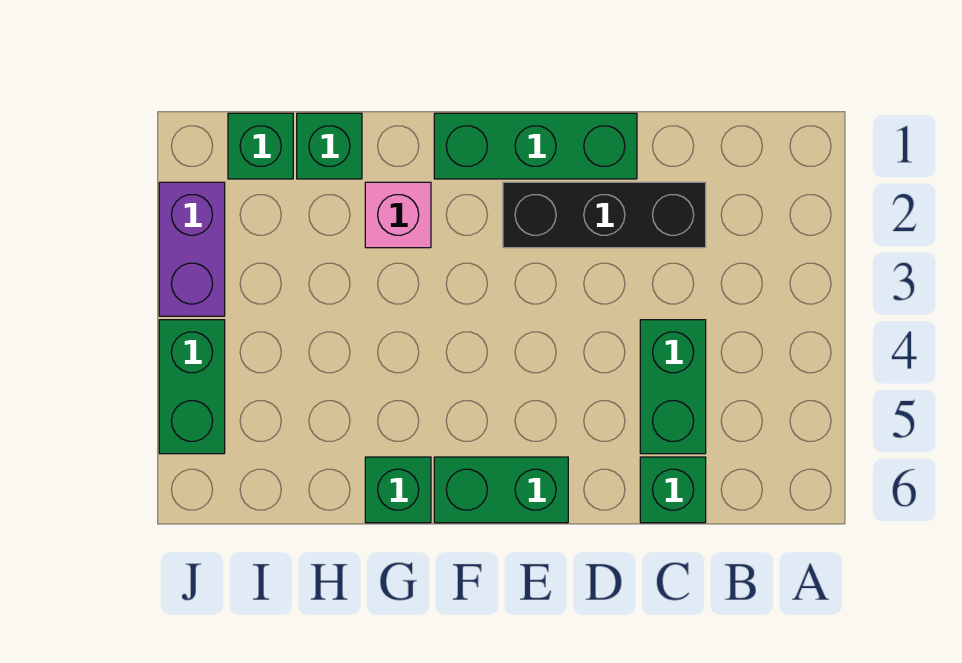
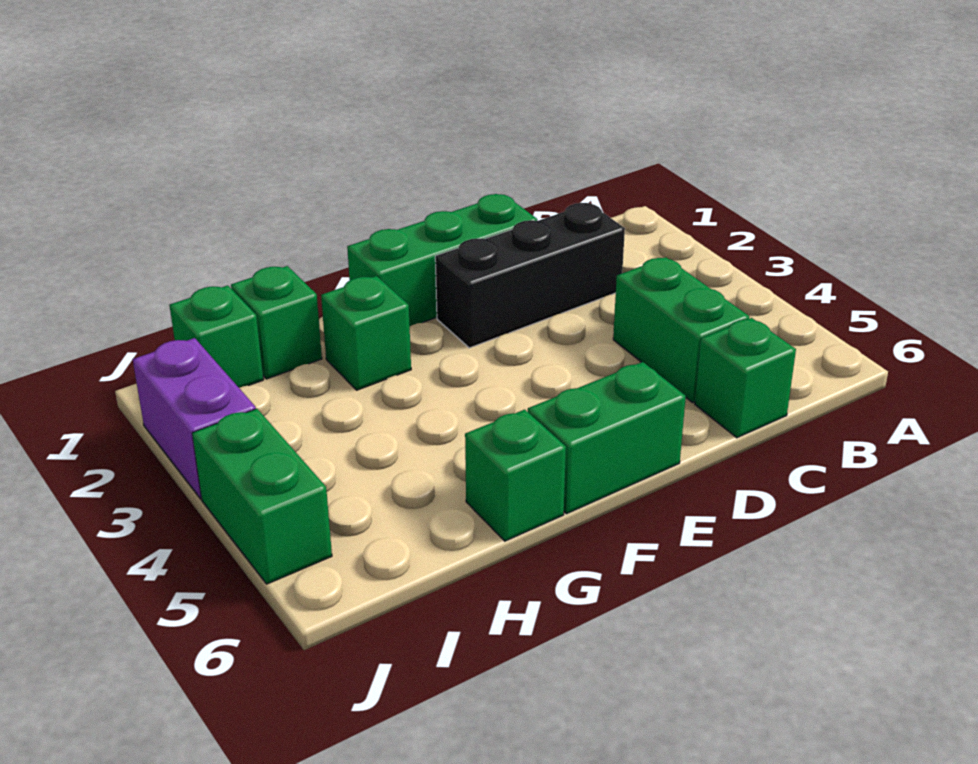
pink 1x1 brick [365,182,431,248] -> green 1x1 brick [321,276,411,390]

